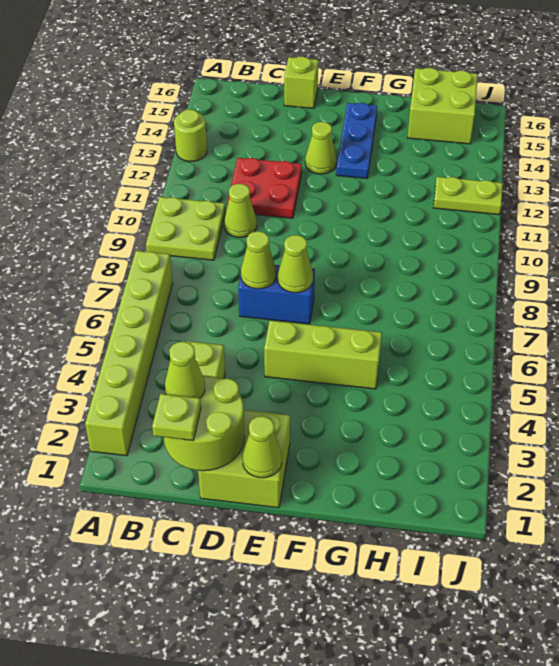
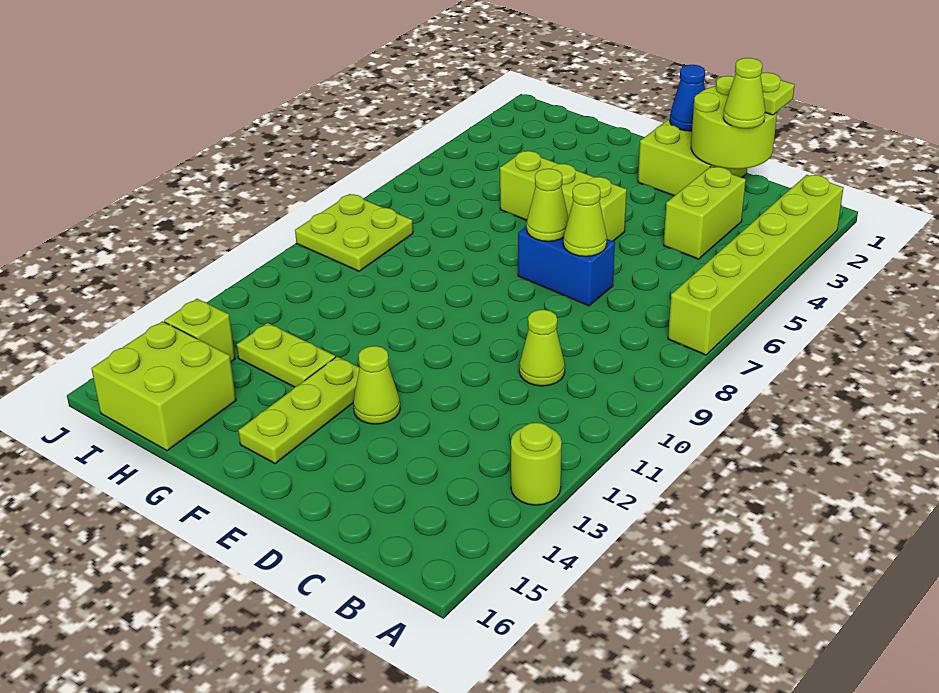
lime 2x2 plate [146,197,225,260] -> lime 2x2 plate moved to [295,194,413,271]
red 2x2 plate [227,158,302,218] -> none
lime 1x1 brick [284,57,318,109] -> lime 1x1 brick moved to [164,299,235,362]
lime 1x1 cone [243,416,282,478] -> blue 1x1 cone [670,65,705,131]
blue 1x3 plate [336,103,377,179] -> lime 1x3 plate [238,357,360,464]
lime 1x2 plate [434,177,503,215] -> lime 1x2 plate moved to [237,323,335,387]

